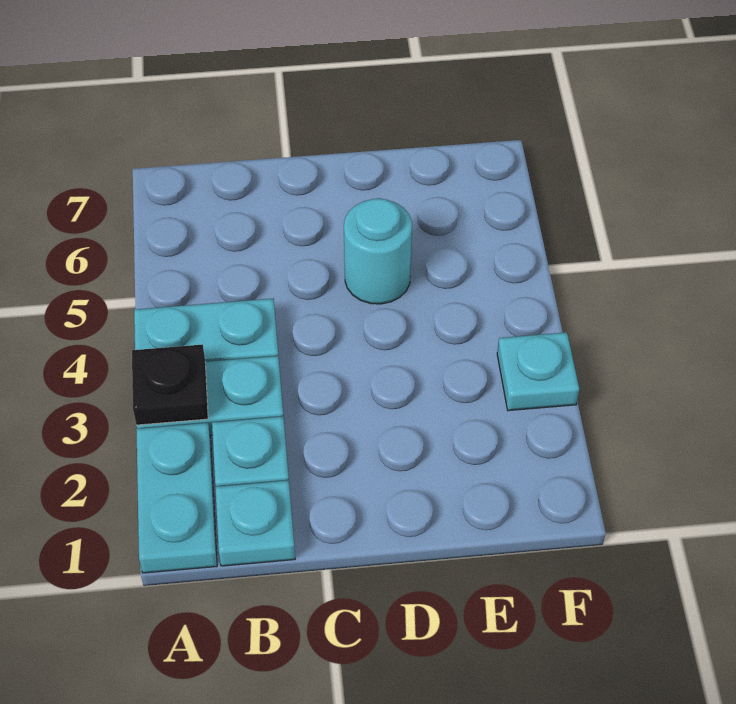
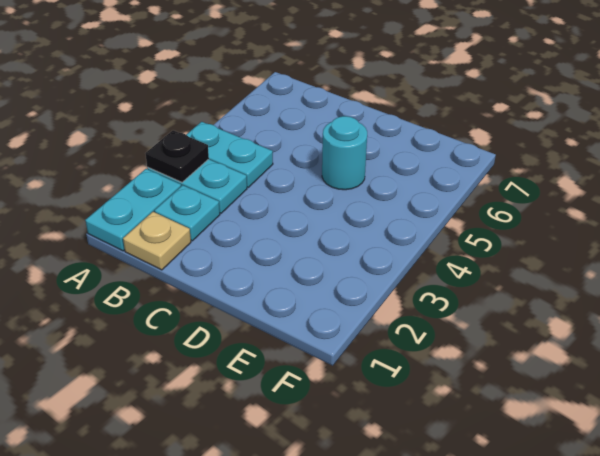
cyan 1x1 plate [215,480,295,566] -> tan 1x1 plate [123,212,191,270]
cyan 1x1 plate [497,332,579,411] -> none

